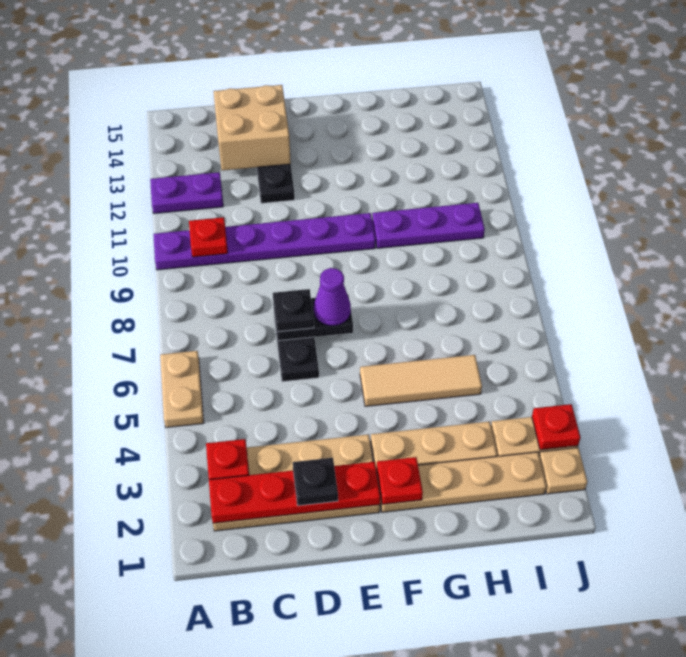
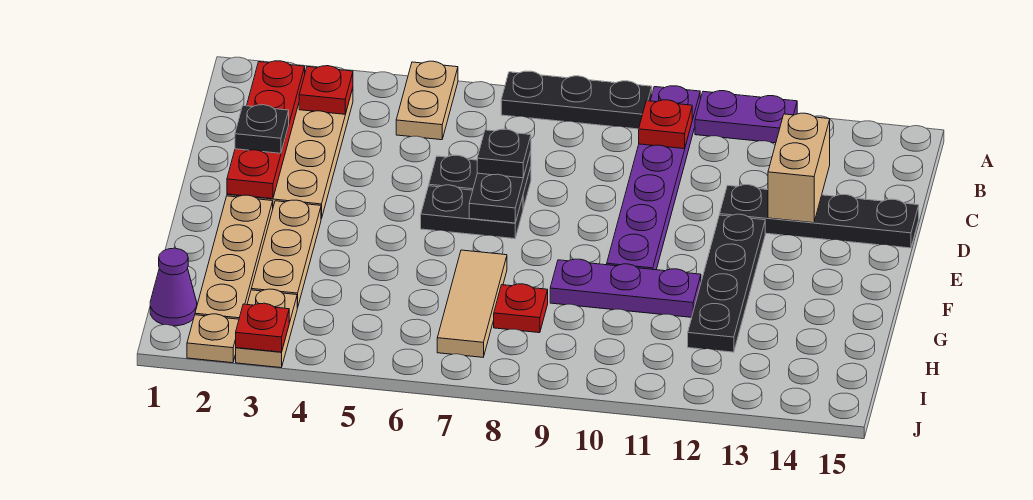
tan 1x2 plate [160,351,204,428] -> tan 1x2 plate turned to [396,61,458,140]
none -> black 1x3 plate [501,71,652,129]
purple 1x2 plate [150,172,223,213] -> purple 1x2 plate turned to [695,91,797,143]
tan 2x2 brick [214,85,291,171] -> tan 1x2 brick [768,113,830,223]
none -> black 1x2 plate [421,185,523,239]
purple 1x1 cone [314,268,351,326] -> purple 1x1 cone moved to [150,248,197,326]
none -> black 1x4 plate [688,214,765,352]
red 1x1 plate [377,457,423,504] -> red 1x1 plate moved to [494,284,548,333]
tan 1x3 tile [360,355,482,406] -> tan 1x3 tile moved to [437,250,507,357]
purple 1x3 plate [372,203,485,248] -> purple 1x3 plate turned to [550,259,701,317]

